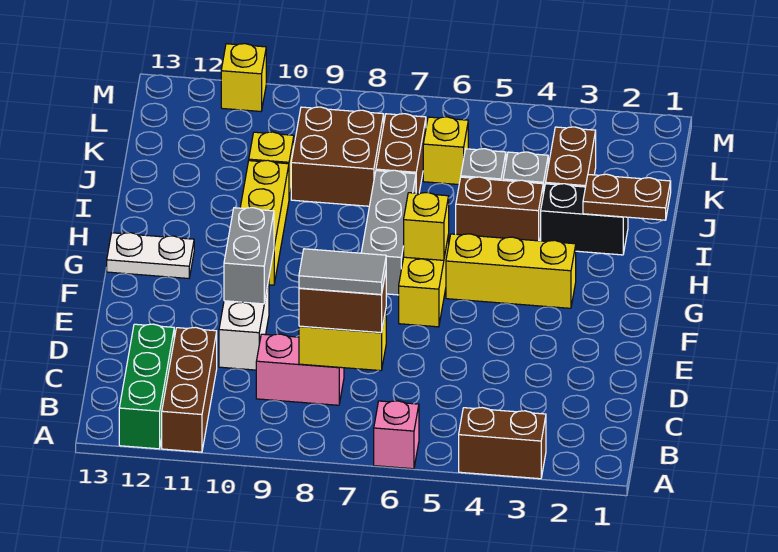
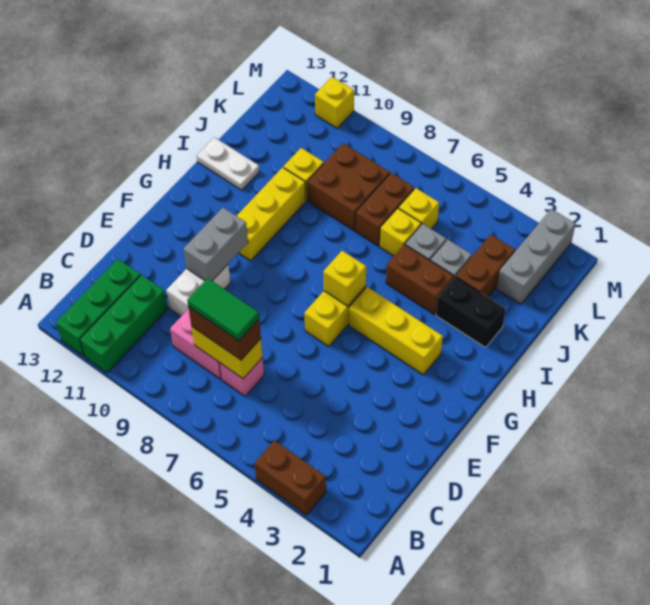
pink 1x1 brick [374,401,419,469] -> pink 1x1 brick moved to [219,358,264,396]
brown 1x3 brick [162,327,217,452] -> green 1x3 brick [80,275,168,373]
grey 1x2 tile [299,249,386,295] -> green 1x2 tile [187,278,259,341]
grey 1x3 brick [361,170,416,295] -> grey 1x3 brick moved to [497,209,575,304]
white 1x2 plate [107,233,194,278] -> white 1x2 plate moved to [197,137,259,190]
brown 1x2 plate [583,174,671,220] -> none
none -> yellow 1x1 brick [380,208,421,256]

